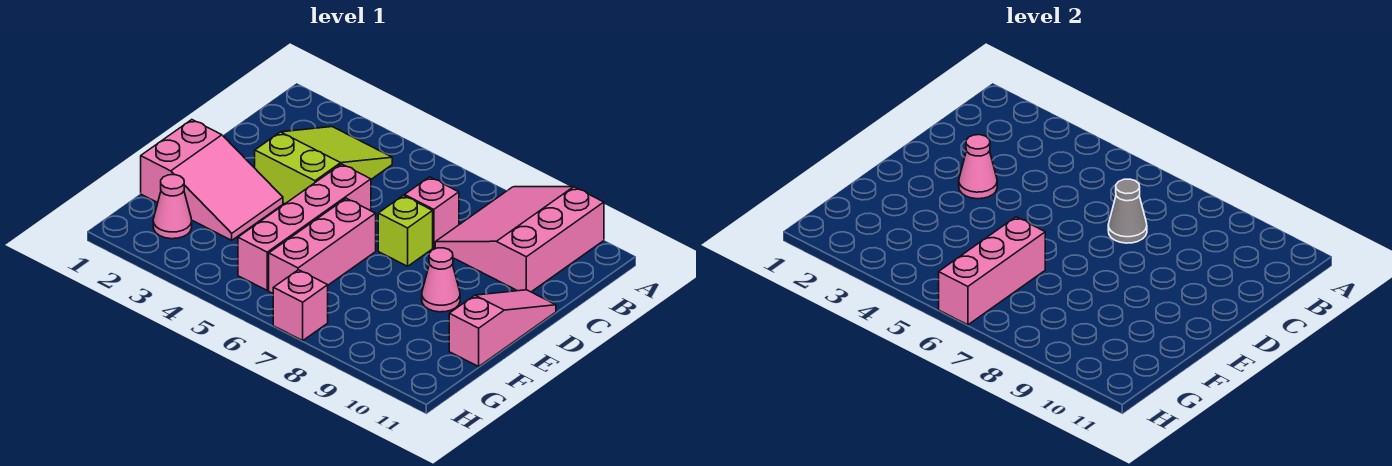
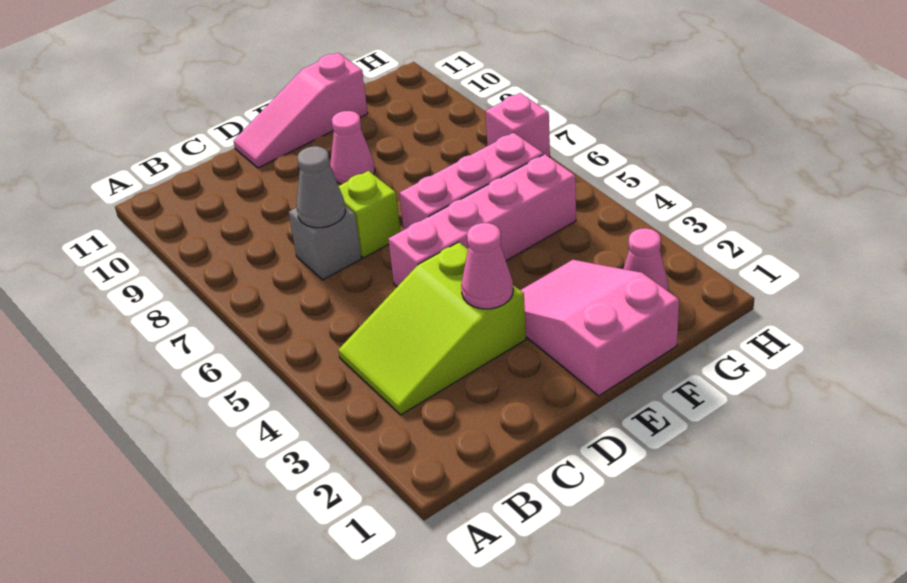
pink 3x3 slope [435,187,604,292] -> none
pink 1x1 brick [405,177,459,248] -> grey 1x1 brick [289,206,361,280]
pink 1x3 brick [939,217,1045,325] -> none

